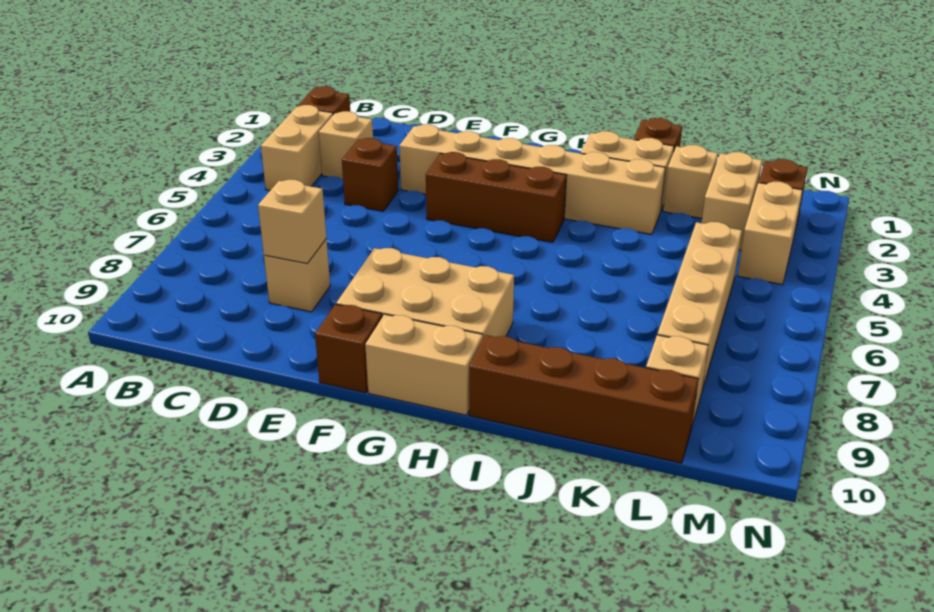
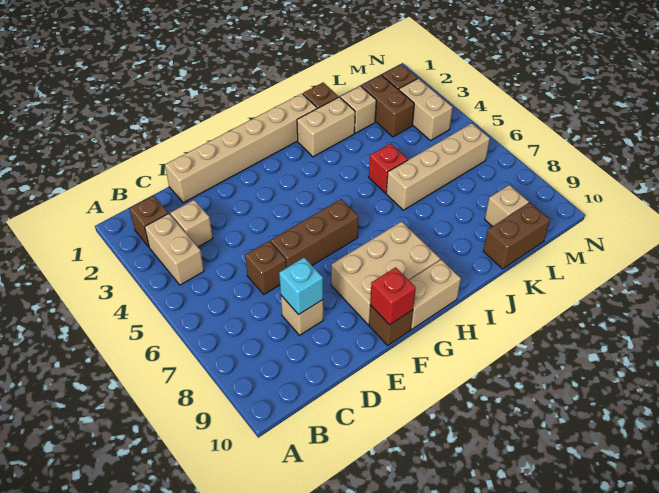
brown 1x1 brick [342,138,398,211] -> brown 1x1 brick moved to [245,241,286,294]
tan 1x1 brick [258,180,326,264] -> cyan 1x1 brick [279,257,323,315]
tan 1x6 brick [399,124,665,234] -> tan 1x6 brick moved to [165,94,317,203]
brown 1x3 brick [426,152,567,242] -> brown 1x3 brick moved to [270,199,359,268]
none -> red 1x1 brick [370,267,416,325]
brown 1x4 brick [469,335,699,463] -> brown 1x2 brick [483,203,550,269]
none -> red 1x1 brick [369,143,408,193]
tan 1x2 brick [702,152,762,250] -> brown 1x2 brick [361,75,414,137]
tan 1x4 brick [657,222,742,390] -> tan 1x4 brick turned to [386,123,490,210]

